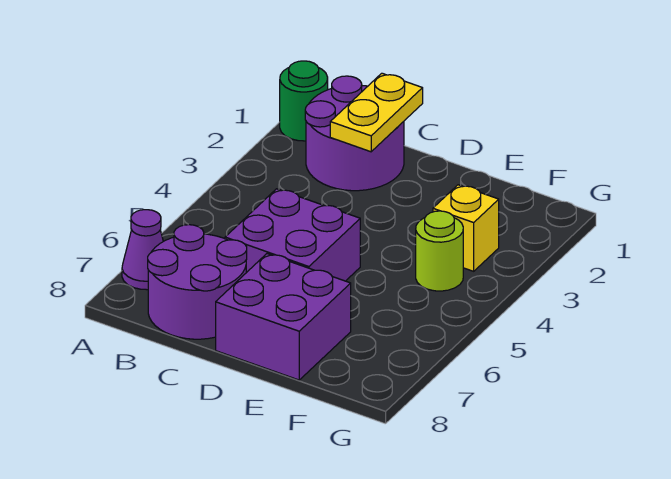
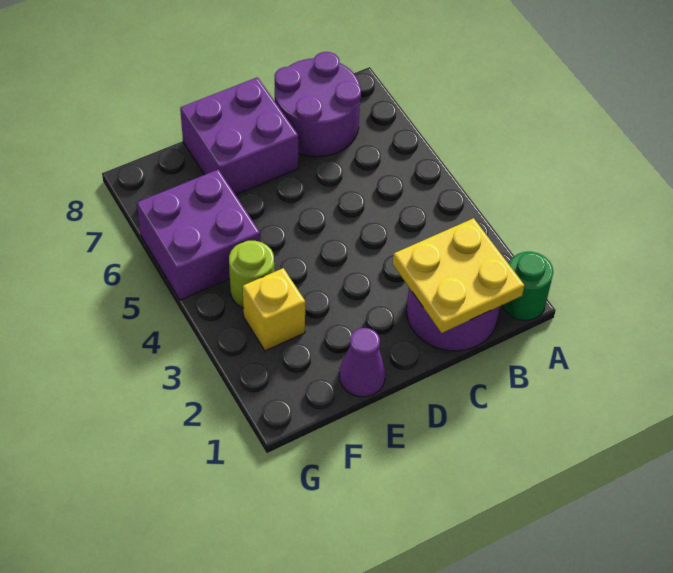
purple 1x1 cone [122,210,163,290] -> purple 1x1 cone moved to [339,328,385,397]
yellow 1x2 plate [330,73,423,152] -> yellow 2x2 plate [393,218,524,333]
purple 2x2 brick [225,189,360,281] -> purple 2x2 brick moved to [137,169,260,300]

